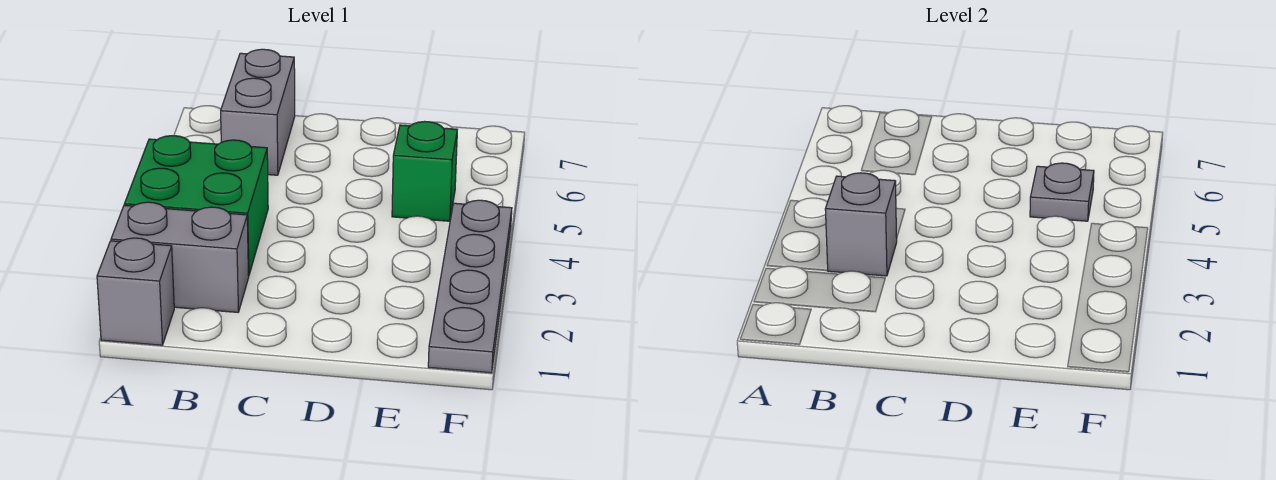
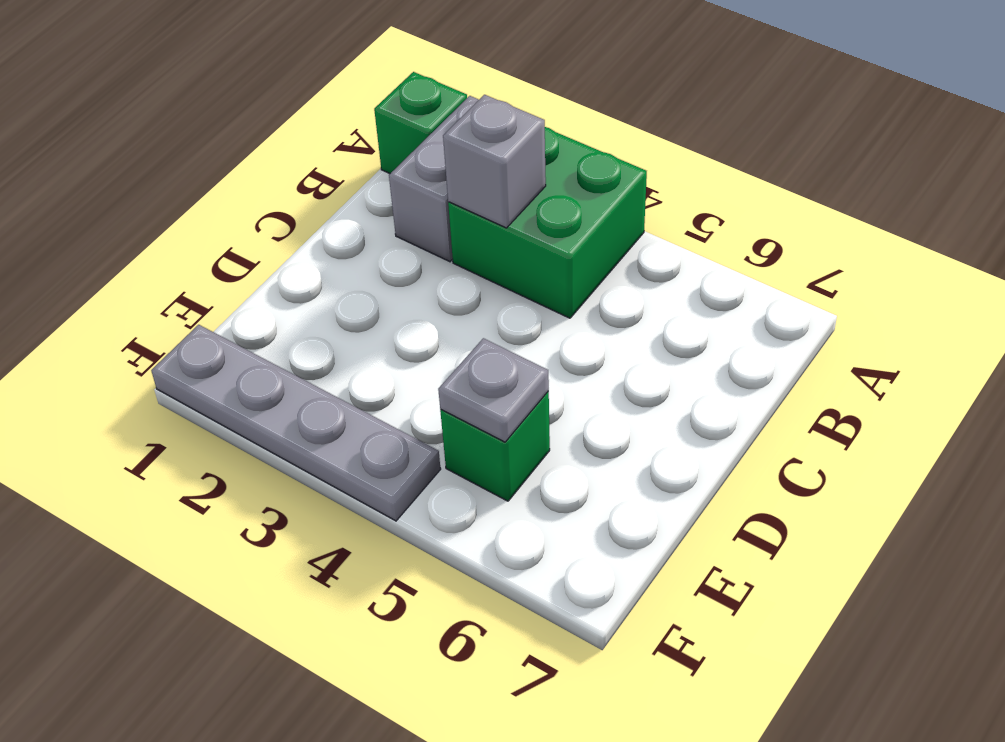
grey 1x1 brick [97,238,174,345] -> green 1x1 brick [374,72,467,174]
grey 1x2 brick [221,49,295,175] -> none

